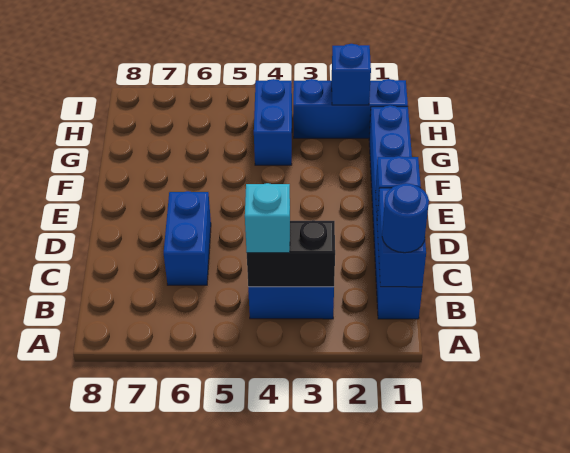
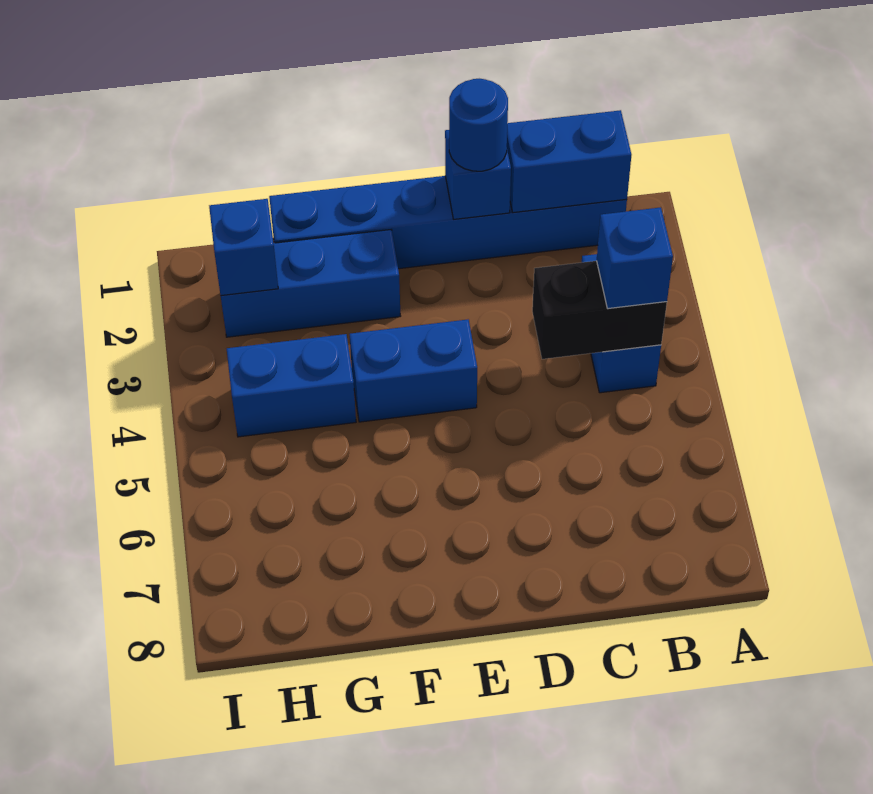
blue 1x1 round brick [382,183,429,253] -> blue 1x1 round brick moved to [449,79,508,171]
black 1x2 brick [247,220,335,287] -> black 1x2 brick turned to [532,261,667,359]
cyan 1x1 brick [245,183,290,253] -> blue 1x1 brick [597,207,673,309]
blue 1x2 brick [164,191,211,285] -> blue 1x2 brick moved to [350,320,477,422]
blue 1x3 brick [293,79,408,138] -> blue 1x3 brick turned to [221,230,400,337]

